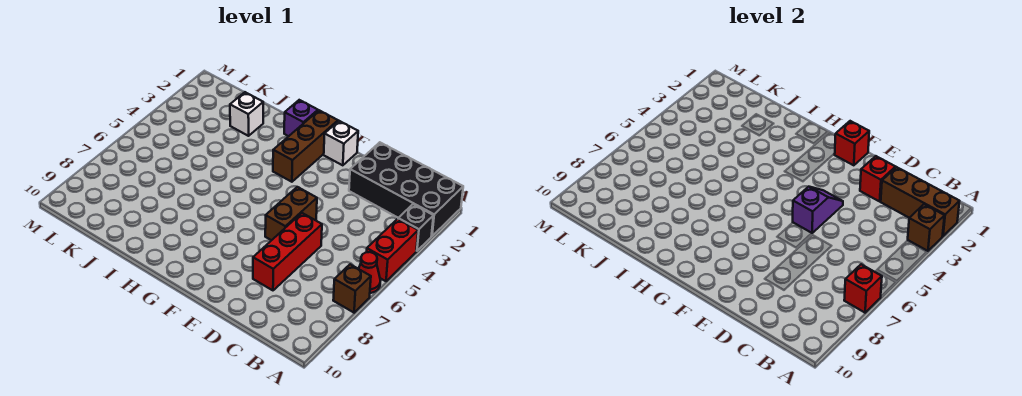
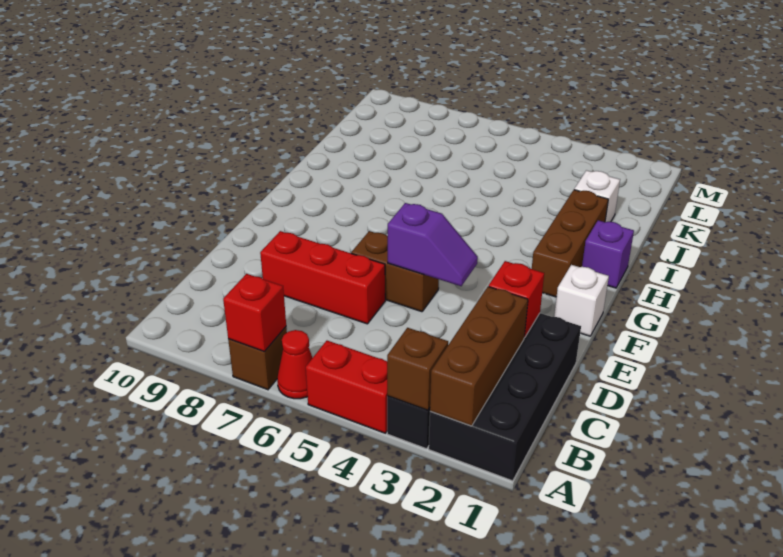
red 1x1 brick [835,121,869,165] -> none
brown 1x3 brick [273,110,338,182] -> brown 1x3 brick turned to [532,190,608,297]

